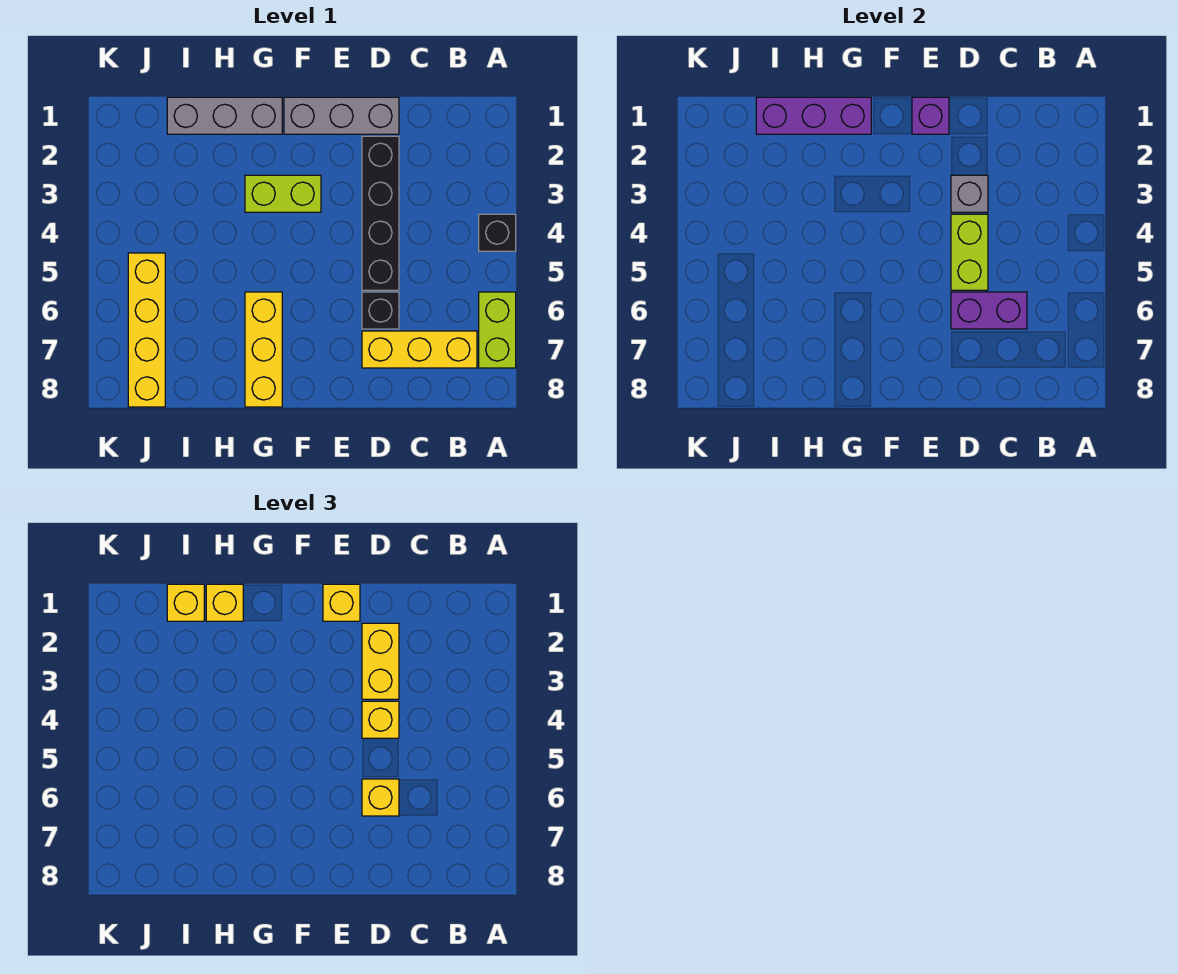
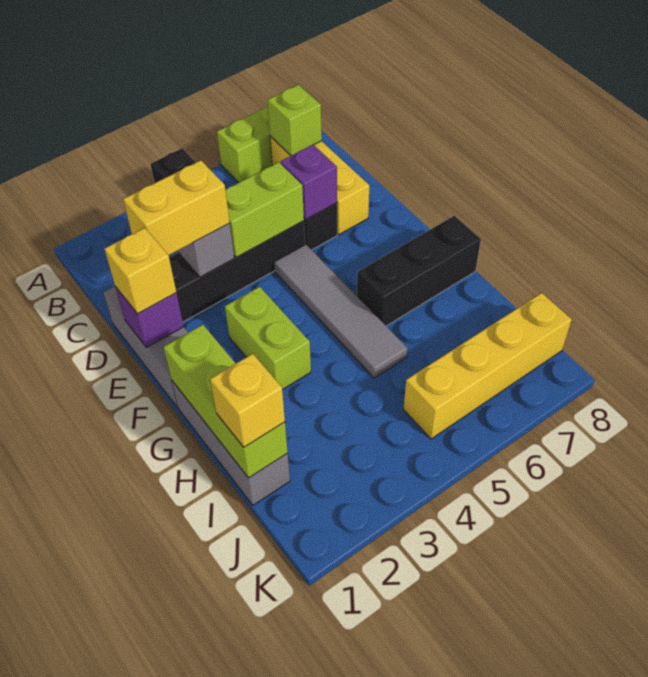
none -> lime 1x1 brick [268,85,322,155]
purple 1x2 brick [951,292,1027,329] -> purple 1x1 brick [281,145,337,219]
yellow 1x1 brick [362,701,399,738] -> none
yellow 1x1 brick [362,779,399,816] -> none
none -> grey 1x4 tile [274,245,408,378]
purple 1x3 brick [756,97,871,134] -> lime 1x3 brick [164,325,288,478]
yellow 1x3 brick [245,292,282,407] -> black 1x3 brick [357,216,481,326]
yellow 1x1 brick [206,584,243,621] -> none

